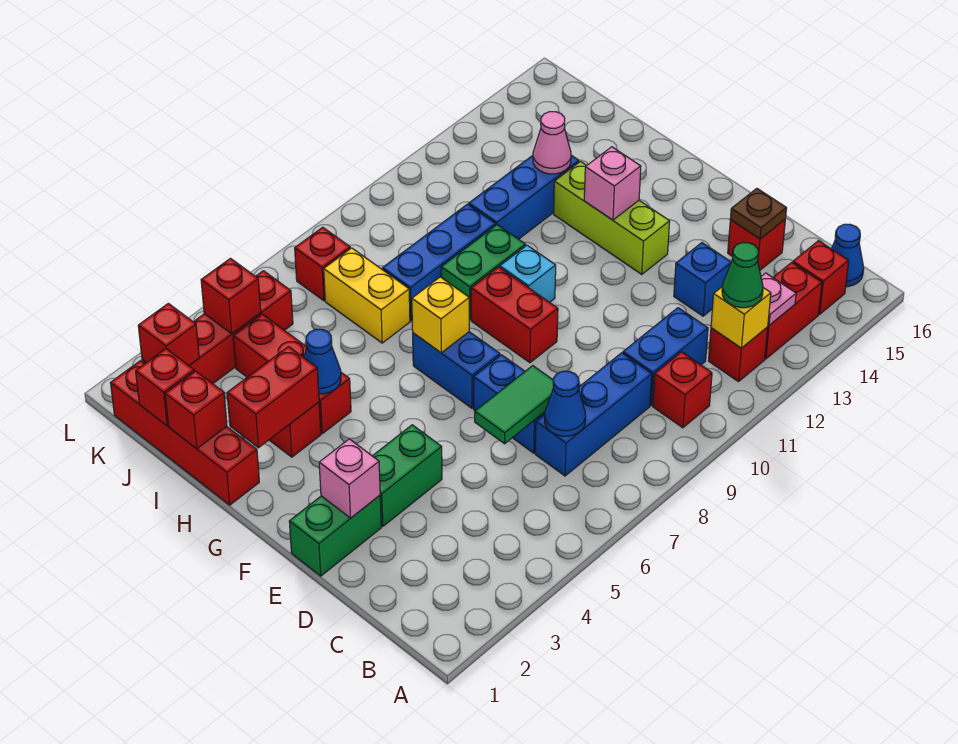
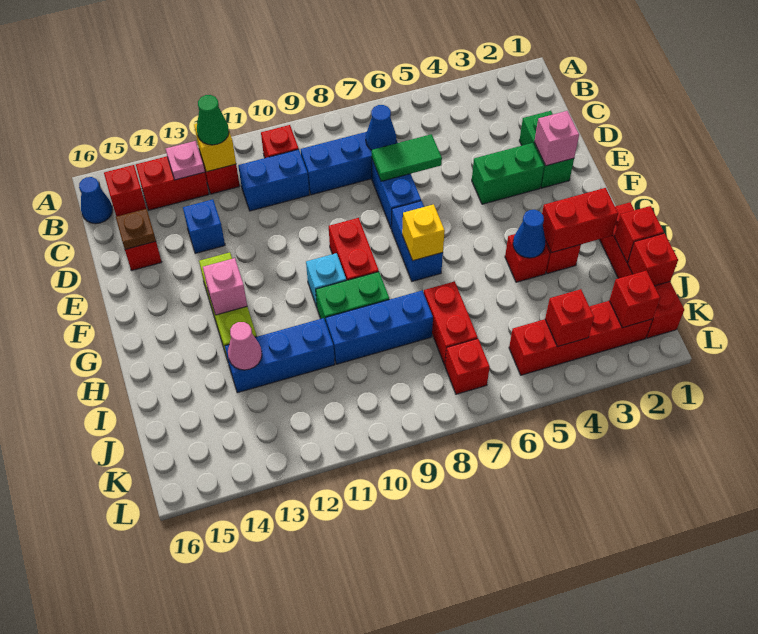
green 1x2 brick [289,495,381,576] -> green 1x2 brick turned to [519,111,574,188]
red 1x3 brick [233,314,351,434] -> red 1x1 brick [505,234,550,282]
yellow 1x2 brick [324,248,410,343] -> red 1x2 brick [424,281,478,365]

